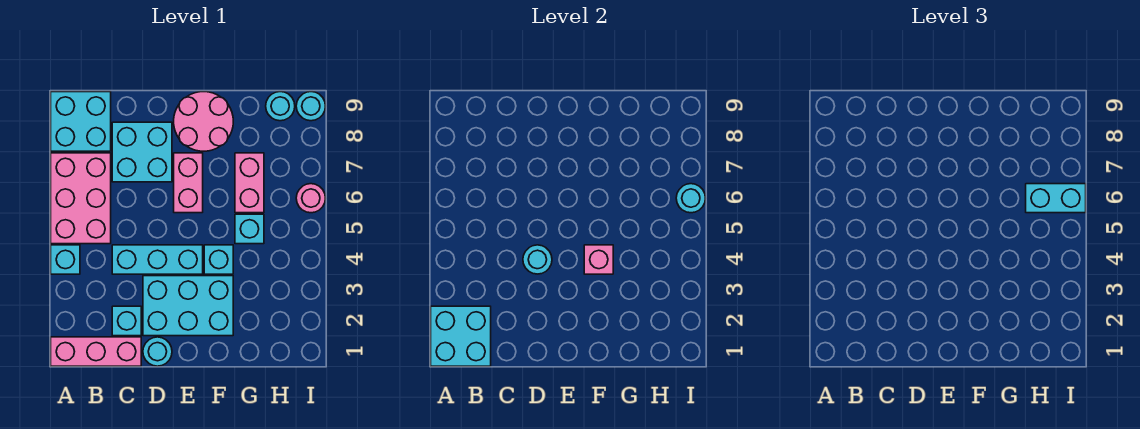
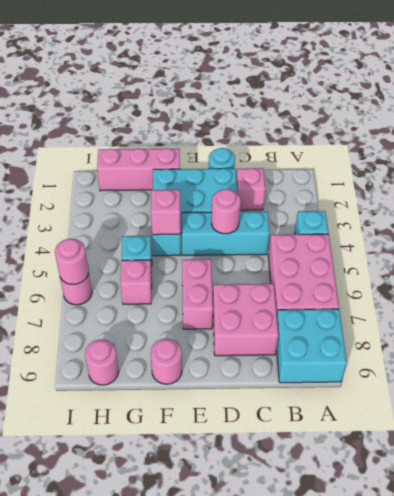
pink 1x3 brick [51,337,141,366] -> pink 1x3 brick moved to [97,148,180,191]
cyan 2x2 brick [431,306,491,366] -> none
cyan 1x1 brick [112,306,141,336] -> pink 1x1 brick [236,168,265,210]
cyan 2x2 brick [112,122,172,182] -> pink 2x2 brick [213,284,278,356]
cyan 1x1 round brick [523,245,552,274] -> pink 1x1 round brick [211,189,241,234]
pink 2x2 round brick [174,92,233,151] -> pink 1x1 round brick [151,339,182,384]
pink 1x2 brick [235,153,264,213] -> pink 1x1 brick [121,260,152,304]
cyan 1x2 brick [1026,184,1086,213] -> none
cyan 1x1 round brick [266,92,295,121] -> pink 1x1 round brick [85,339,119,385]
cyan 1x1 round brick [676,184,706,213] -> pink 1x1 round brick [55,239,89,285]
cyan 1x1 round brick [296,92,325,121] -> none

